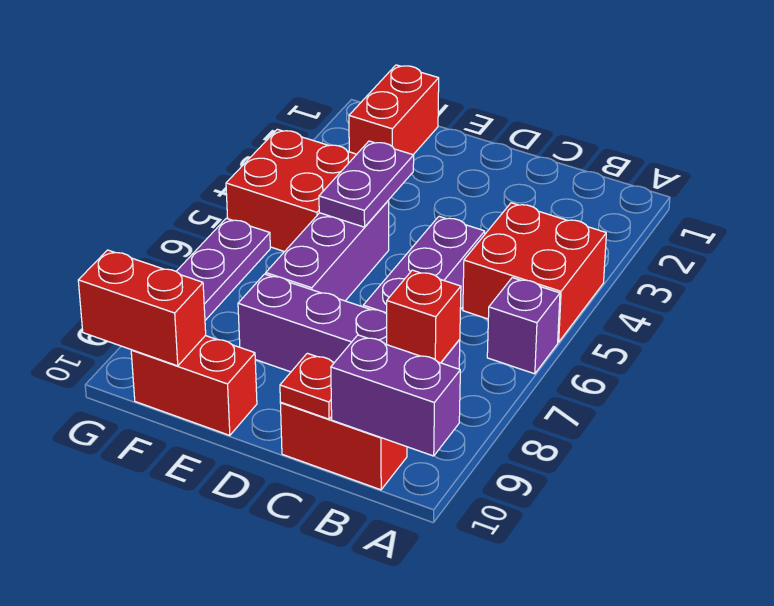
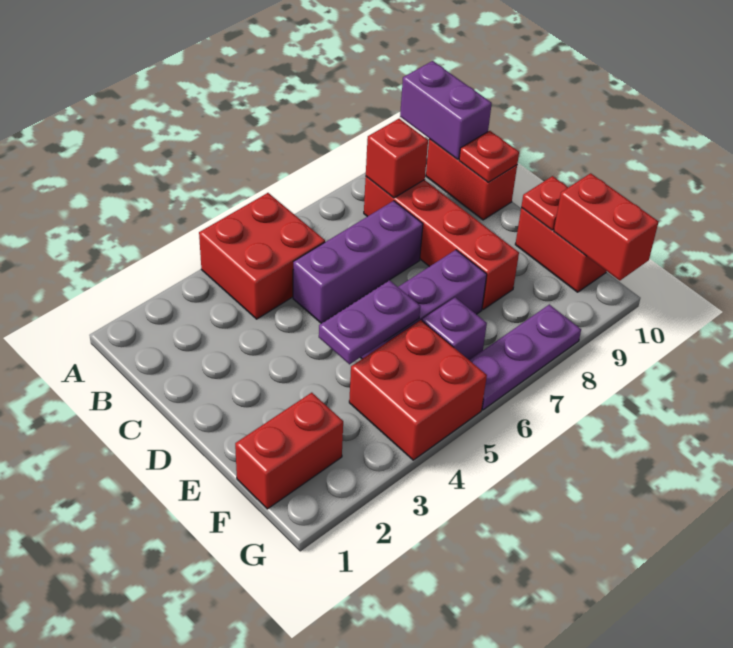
purple 1x1 brick [487,278,560,374] -> purple 1x1 brick moved to [422,298,487,360]
purple 1x4 brick [238,274,460,372] -> red 1x4 brick [364,176,519,309]
none -> red 1x1 plate [521,176,568,230]

